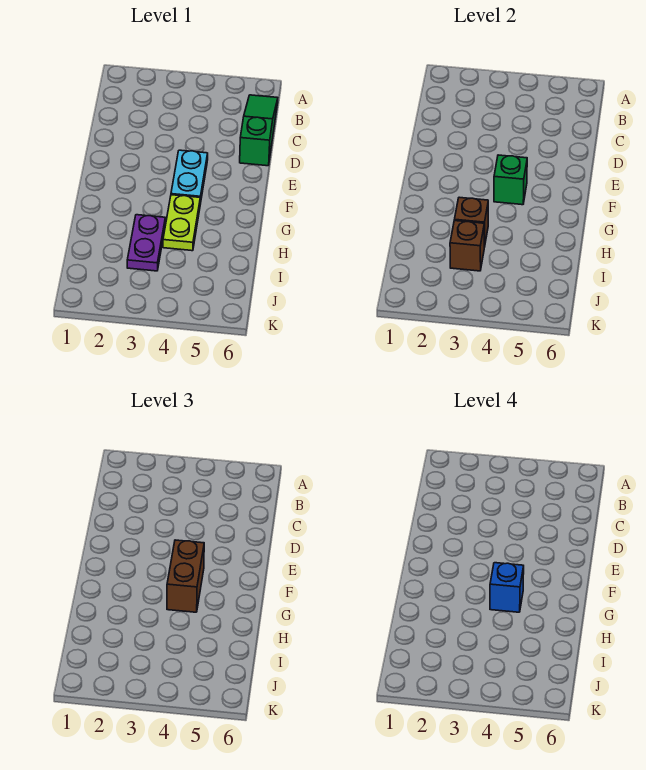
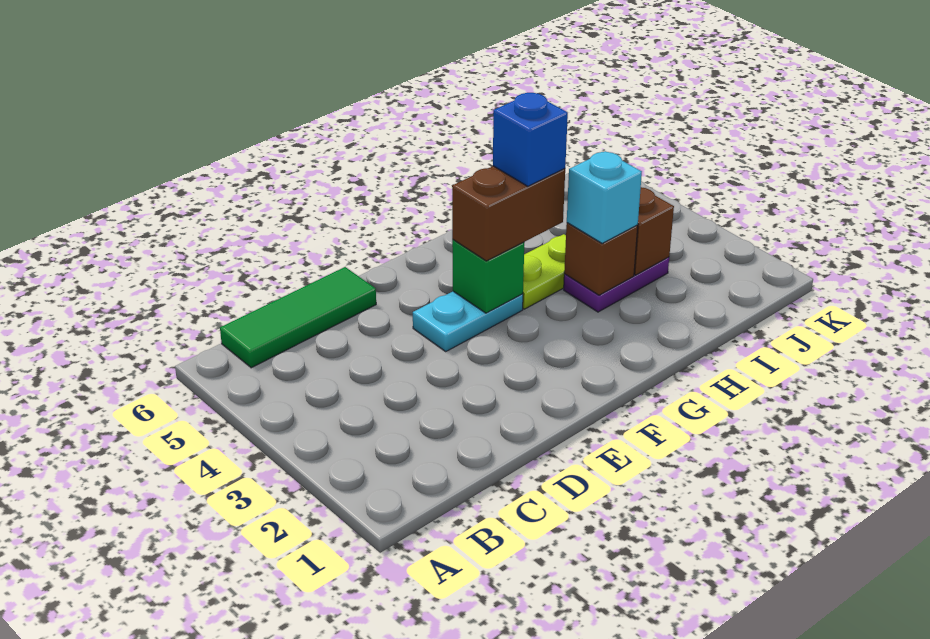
green 1x3 slope [240,95,278,166] -> green 1x3 tile [220,267,376,368]
none -> cyan 1x1 brick [567,151,642,243]

